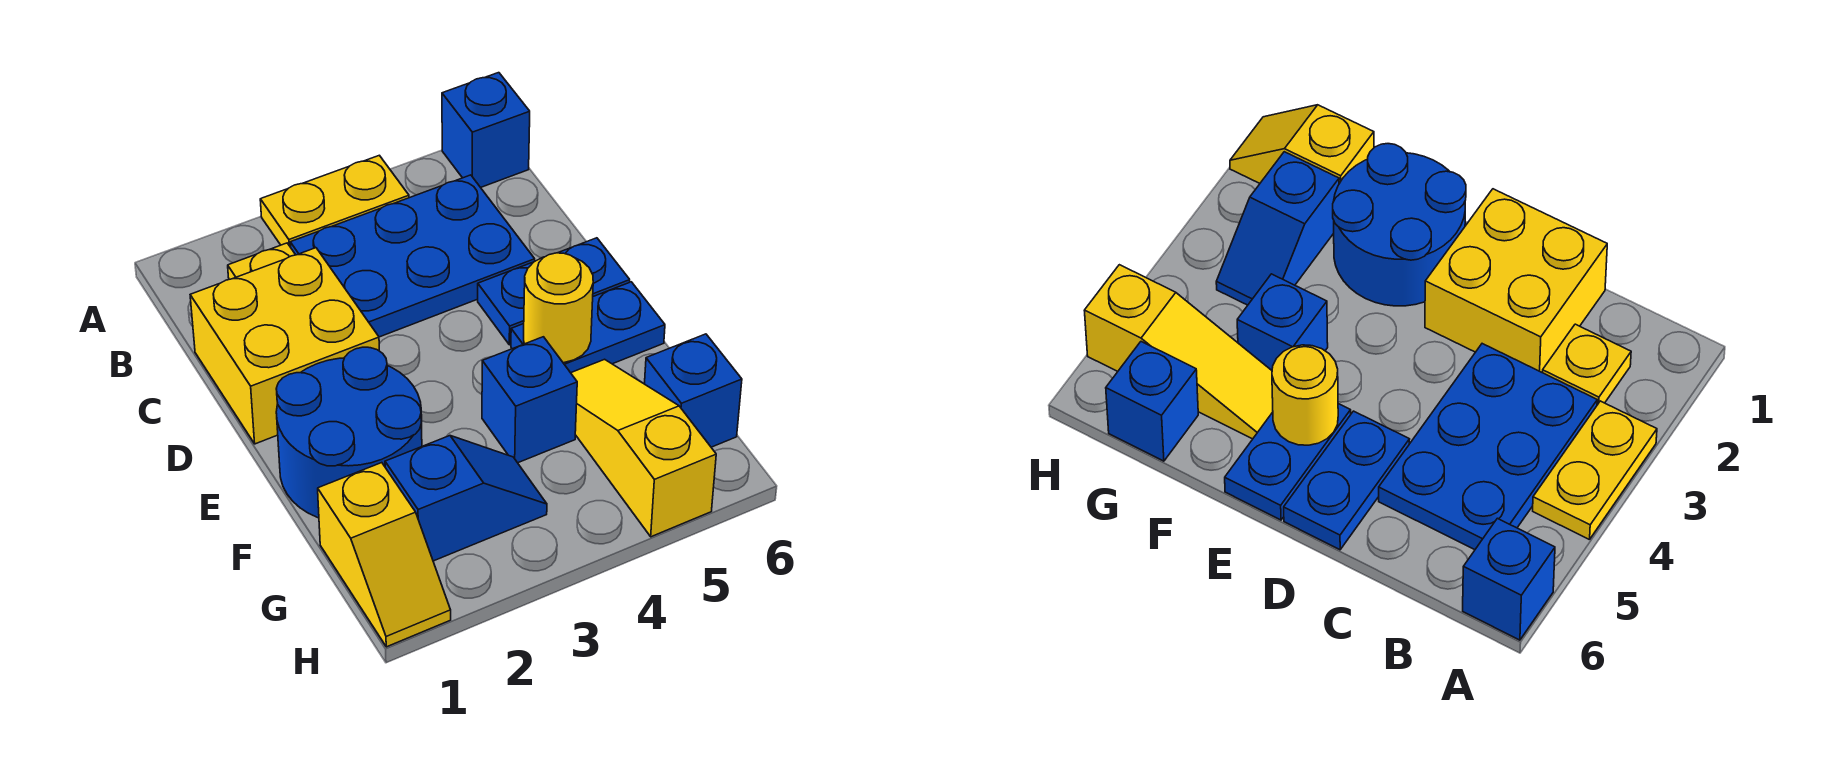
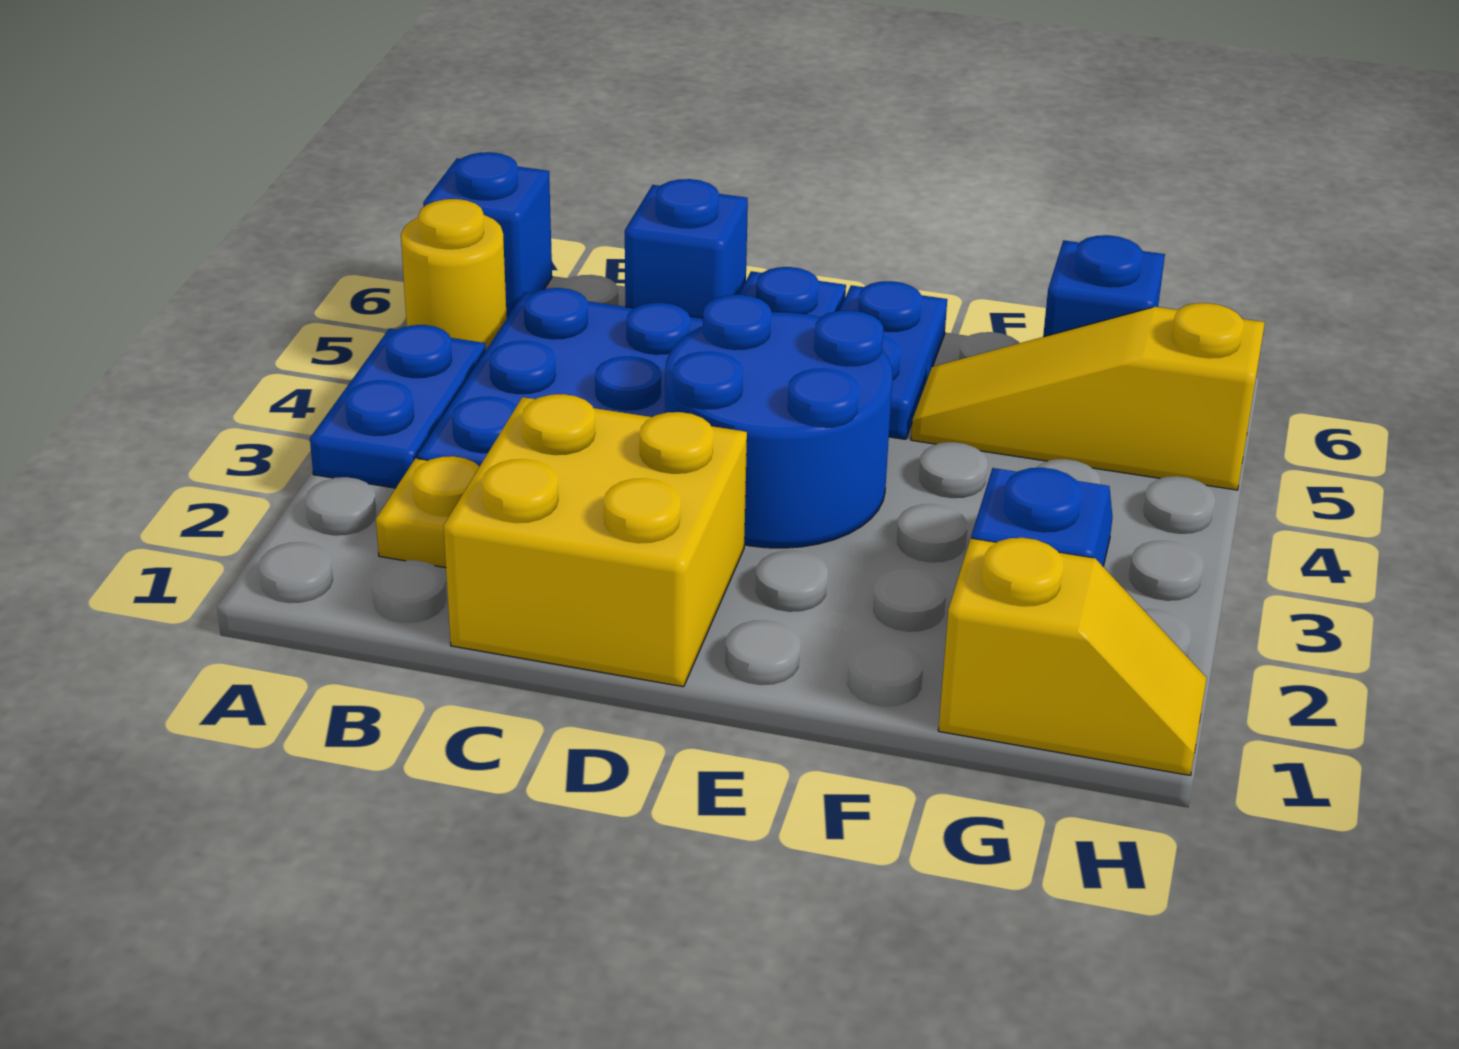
yellow 1x2 plate [260,155,409,247] -> blue 1x2 plate [310,325,486,488]
blue 2x2 round brick [276,347,422,518] -> blue 2x2 round brick moved to [665,295,892,548]
yellow 1x1 round brick [524,253,593,363] -> yellow 1x1 round brick moved to [401,199,507,350]
blue 1x1 brick [482,337,577,463] -> blue 1x1 brick moved to [625,179,748,318]

